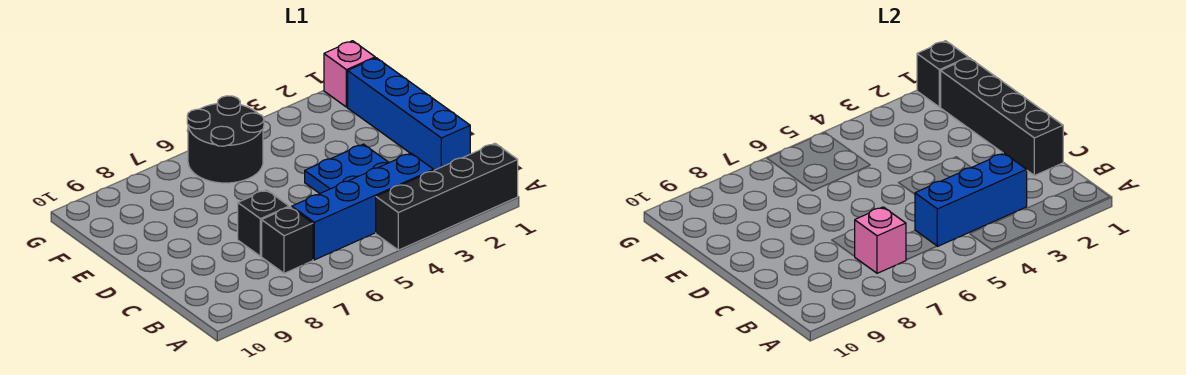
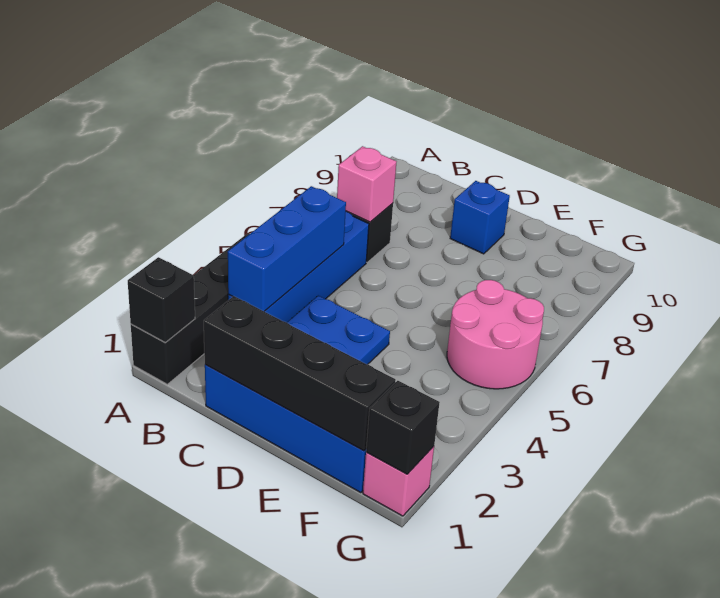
black 1x1 brick [238,190,289,256] -> black 1x1 brick moved to [128,257,195,343]
none -> blue 1x1 brick [450,181,510,254]
black 2x2 round brick [187,96,264,183] -> pink 2x2 round brick [447,280,544,389]

